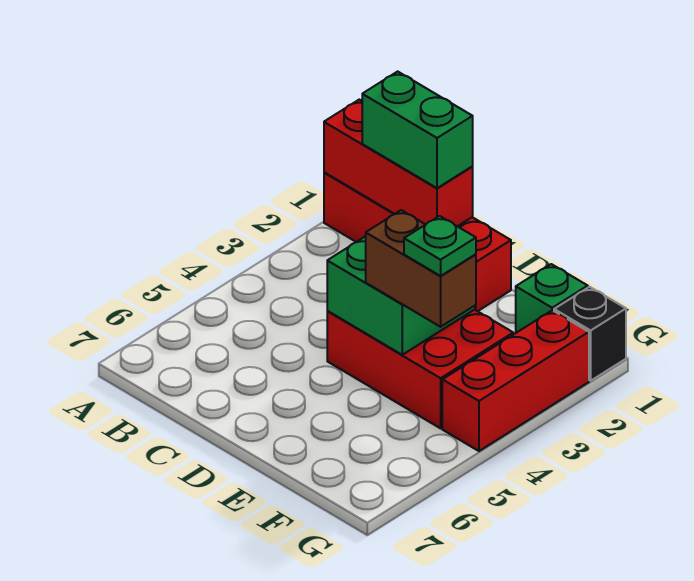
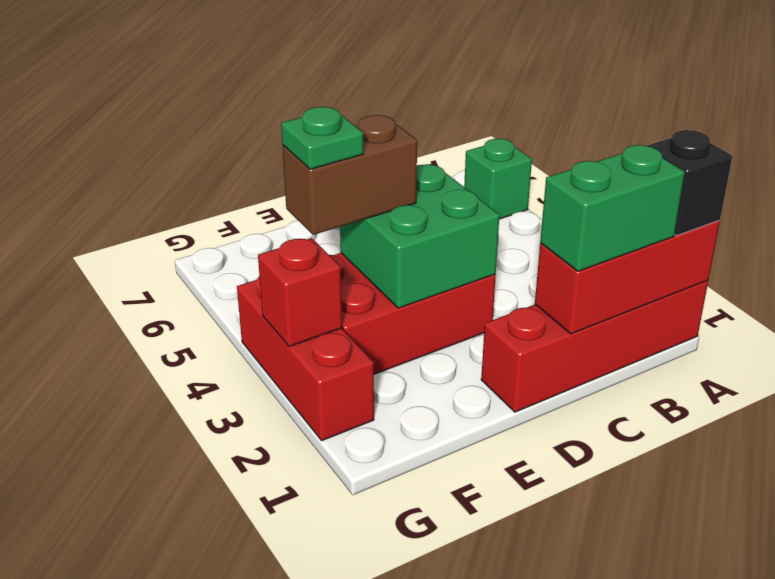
green 1x1 brick [516,264,588,333] -> green 1x1 brick moved to [464,139,532,219]
black 1x1 brick [554,287,626,381] -> black 1x1 brick moved to [647,130,732,236]
none -> red 1x1 brick [258,238,342,346]

